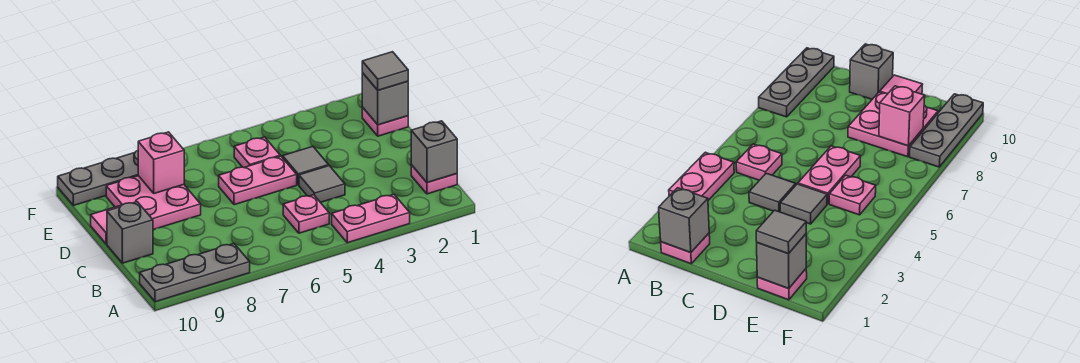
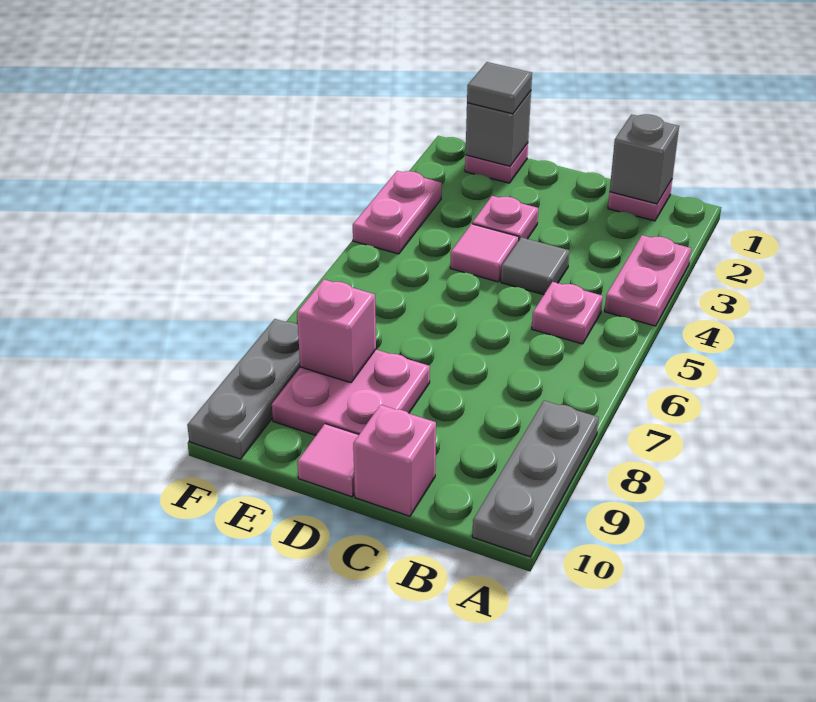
grey 1x1 brick [107,202,153,263] -> pink 1x1 brick [353,405,436,516]
grey 1x1 tile [283,146,329,185] -> pink 1x1 tile [450,224,519,282]
pink 1x2 plate [219,156,297,205] -> pink 1x2 plate moved to [353,171,442,254]
pink 1x1 plate [234,137,280,168] -> pink 1x1 plate moved to [472,196,538,241]

